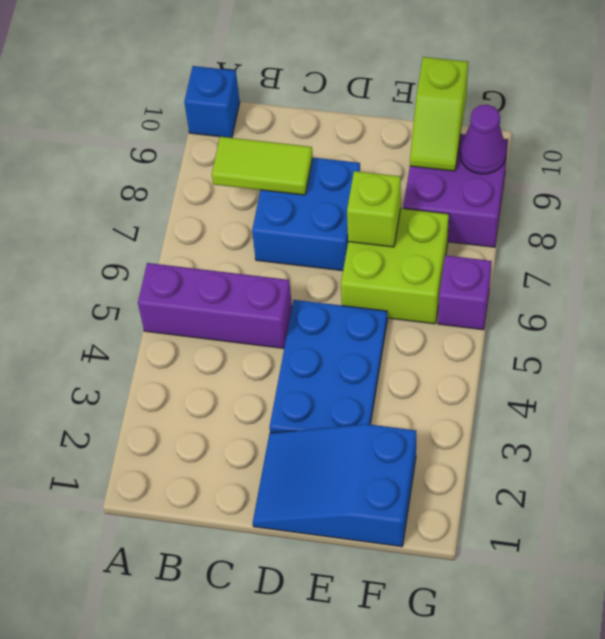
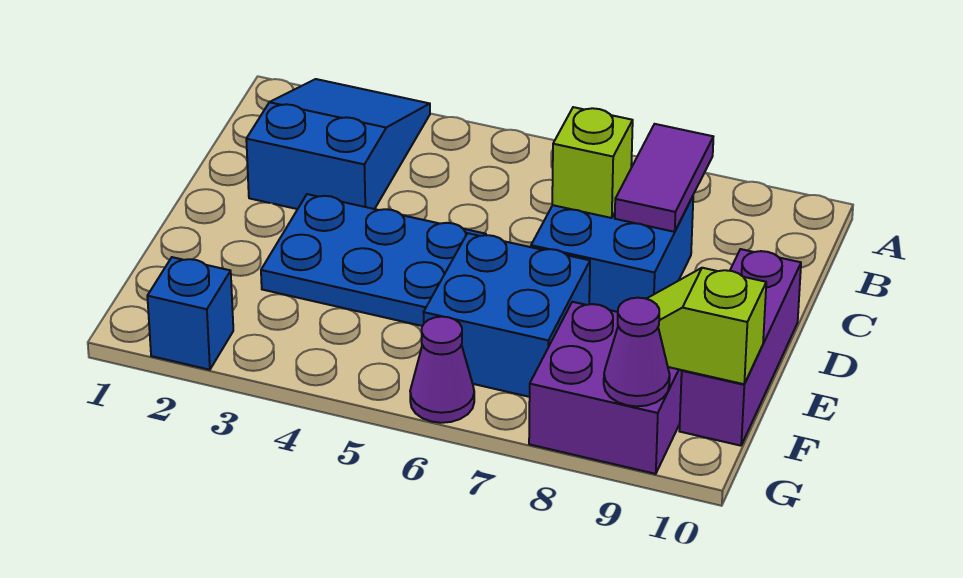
purple 1x3 brick [138,263,292,348] -> purple 1x3 brick moved to [679,249,801,446]
blue 1x1 brick [184,66,240,138] -> blue 1x1 brick moved to [147,257,233,370]
lime 1x2 tile [212,137,313,195] -> purple 1x2 tile [615,124,713,232]
blue 2x3 slope [253,424,416,547] -> blue 2x3 slope moved to [246,79,430,209]
lime 2x2 brick [341,208,449,324] -> blue 2x2 brick [424,233,590,397]
lime 1x1 brick [347,171,401,247] -> lime 1x1 brick moved to [552,107,633,218]
purple 1x1 brick [438,255,492,330] -> purple 1x1 cone [410,317,474,423]

